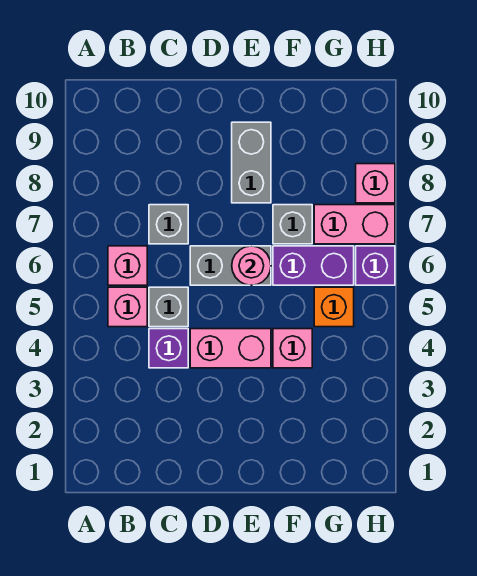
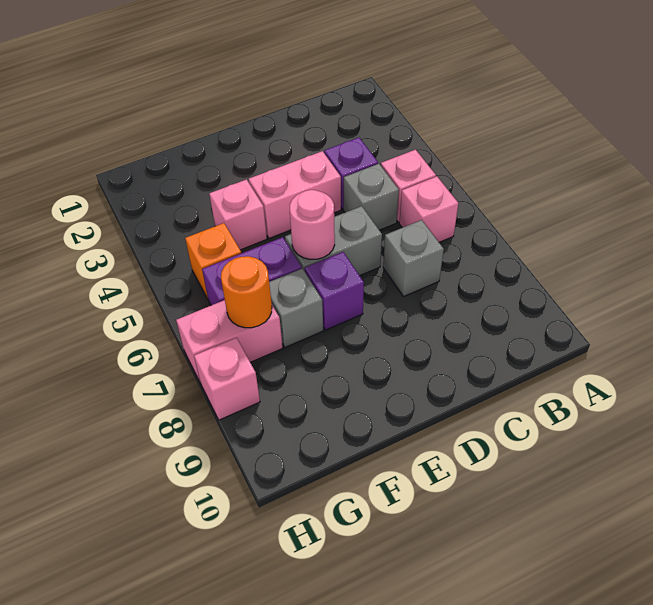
grey 1x2 brick [232,122,271,203] -> none
none -> orange 1x1 round brick [221,256,272,328]
purple 1x1 brick [356,246,395,285] -> purple 1x1 brick moved to [305,252,364,330]

